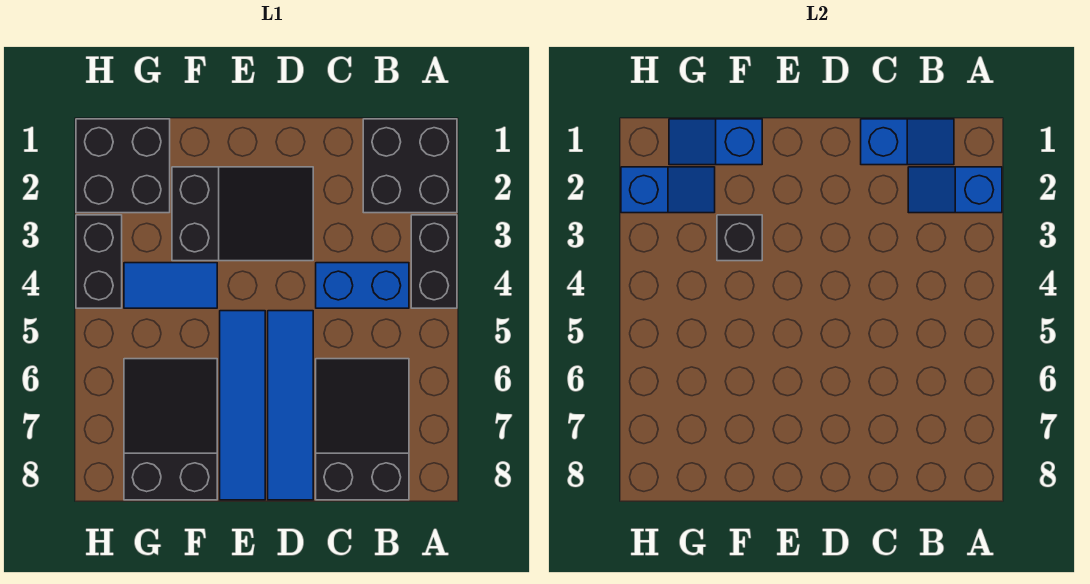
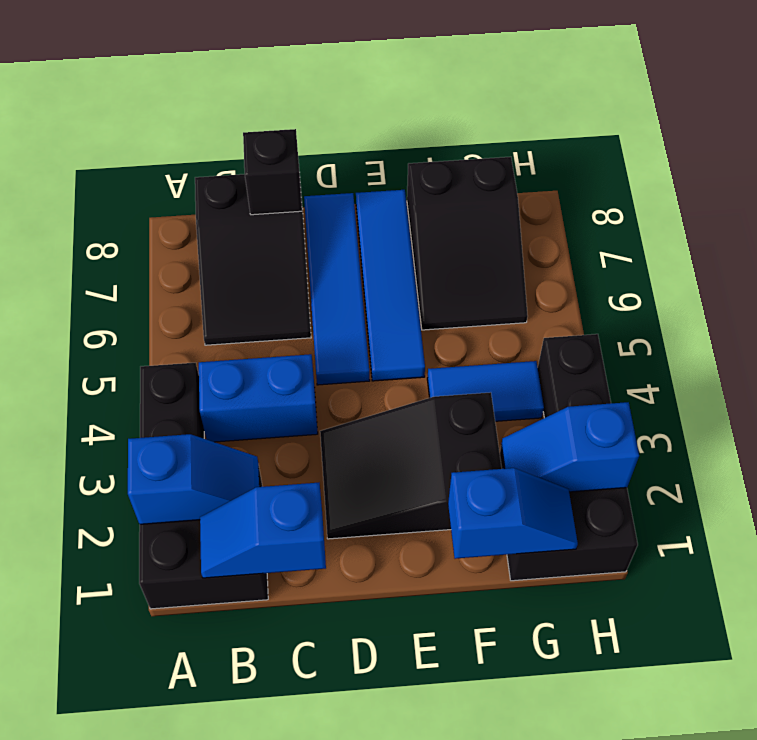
black 1x1 brick [717,215,762,261] -> black 1x1 brick moved to [243,129,302,215]

